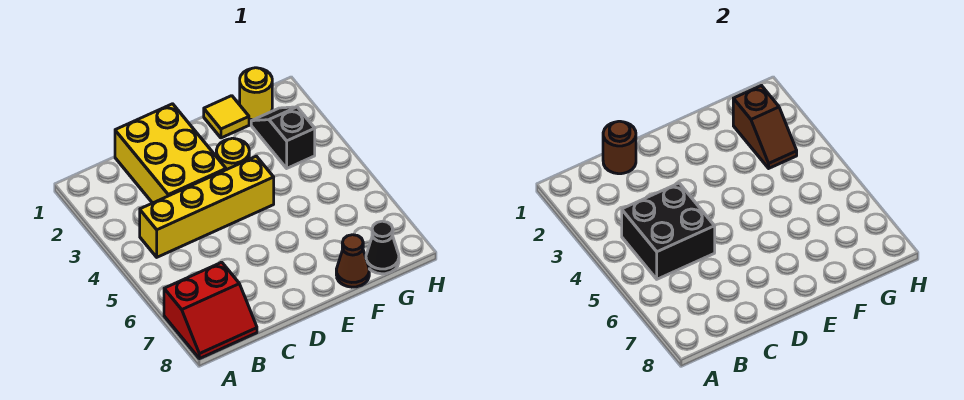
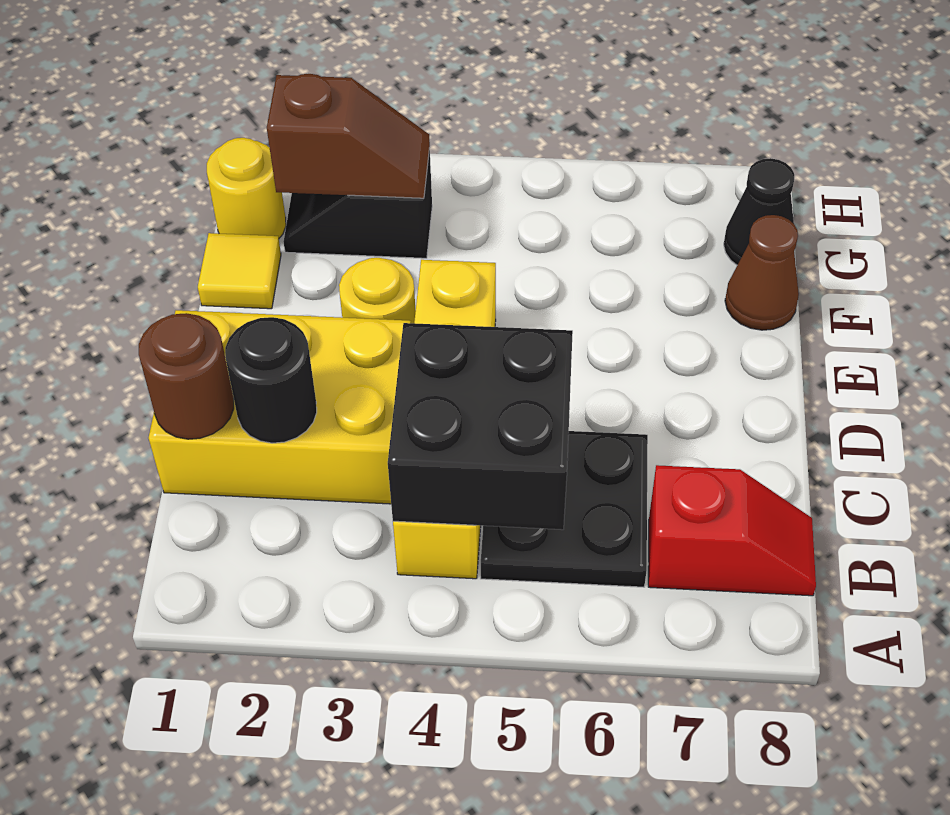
red 2x2 slope [164,262,257,359] -> red 1x2 slope [648,465,816,596]
none -> black 2x2 plate [481,431,648,587]
none -> black 1x1 round brick [225,317,317,443]

